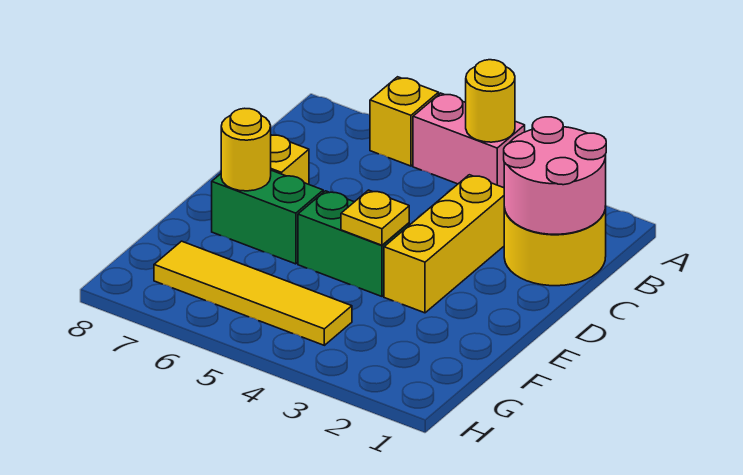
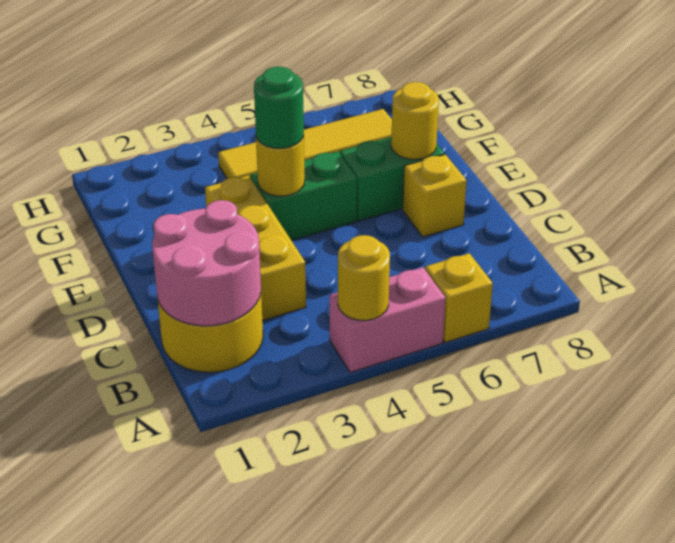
yellow 1x1 plate [341,190,409,245] -> yellow 1x1 round brick [256,136,305,196]
none -> green 1x1 round brick [254,67,304,148]

